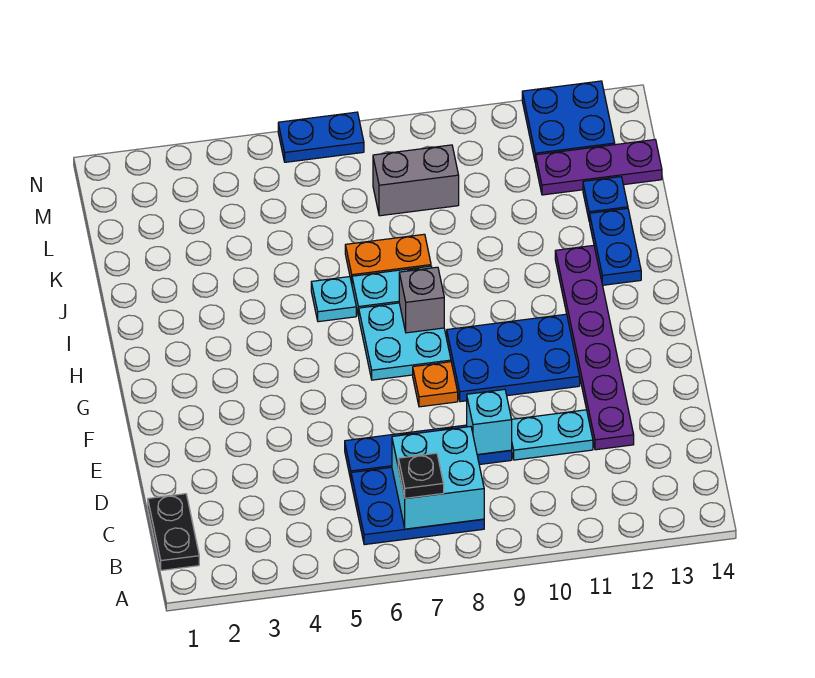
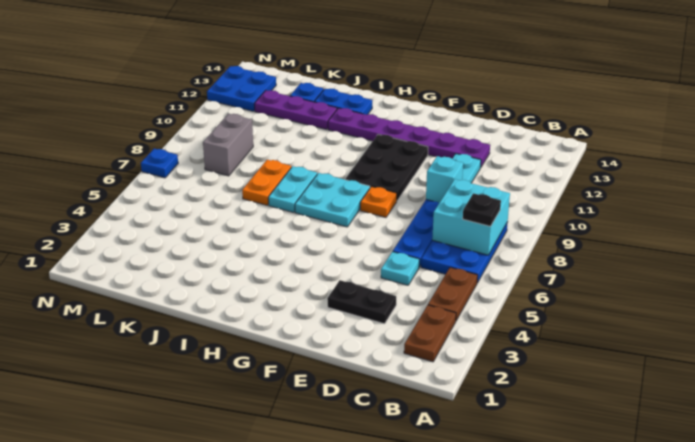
black 1x2 plate [148,494,199,570] -> black 1x2 plate moved to [327,280,396,324]
none -> brown 1x2 plate [404,305,456,362]
none -> brown 1x2 plate [428,267,478,321]
blue 2x3 plate [447,314,580,402] -> black 2x3 plate [345,134,428,201]
grey 1x1 brick [399,267,444,333] -> none
cyan 1x1 plate [311,277,356,322] -> cyan 1x1 plate moved to [381,252,419,285]
purple 1x3 plate [536,140,662,195] -> purple 1x3 plate turned to [254,90,337,129]
blue 1x2 plate [278,112,364,162] -> blue 1x1 plate [141,149,178,178]

